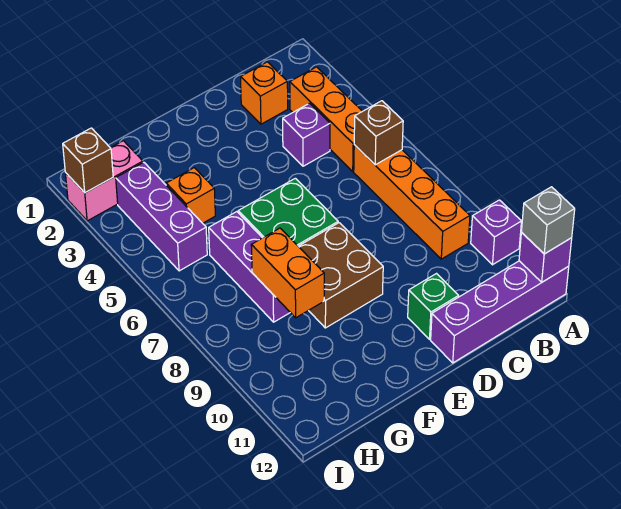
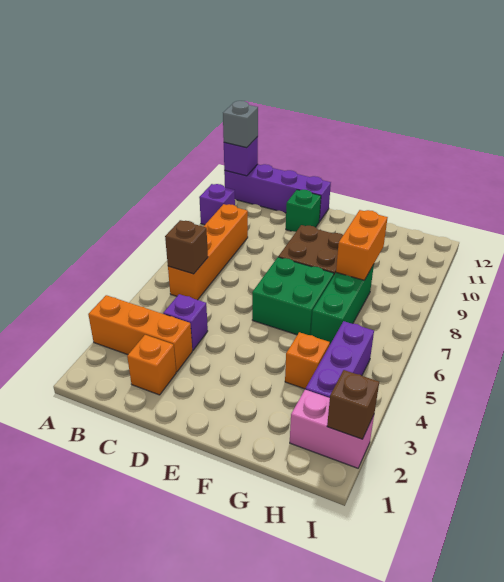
orange 1x3 brick [290,67,362,171] -> orange 1x3 brick turned to [88,295,192,372]
purple 1x3 brick [209,212,290,322] -> green 1x3 brick [311,264,374,344]

